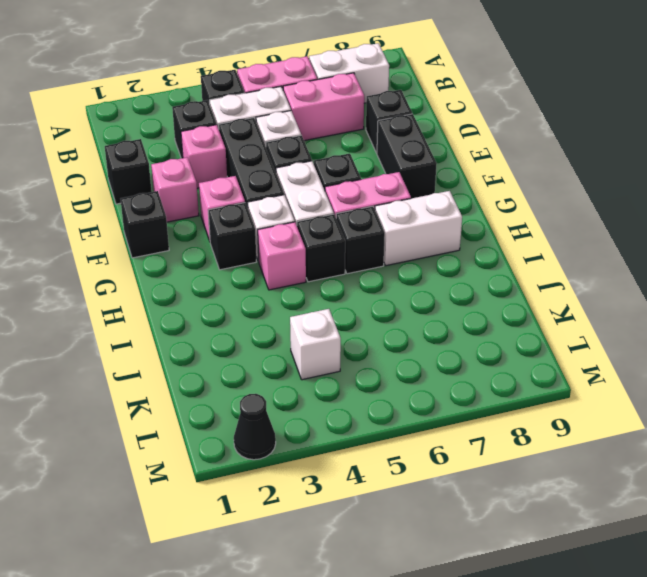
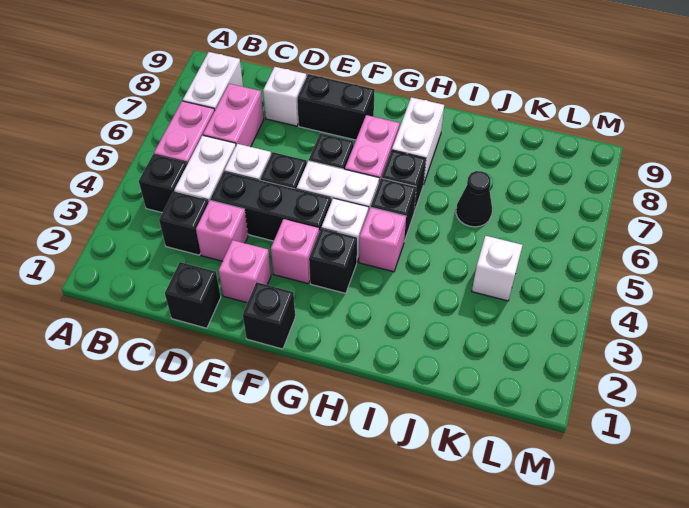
black 1x1 brick [366,90,412,153] -> white 1x1 brick [263,67,307,126]
black 1x1 cone [234,394,276,460] -> black 1x1 cone moved to [456,171,492,227]

